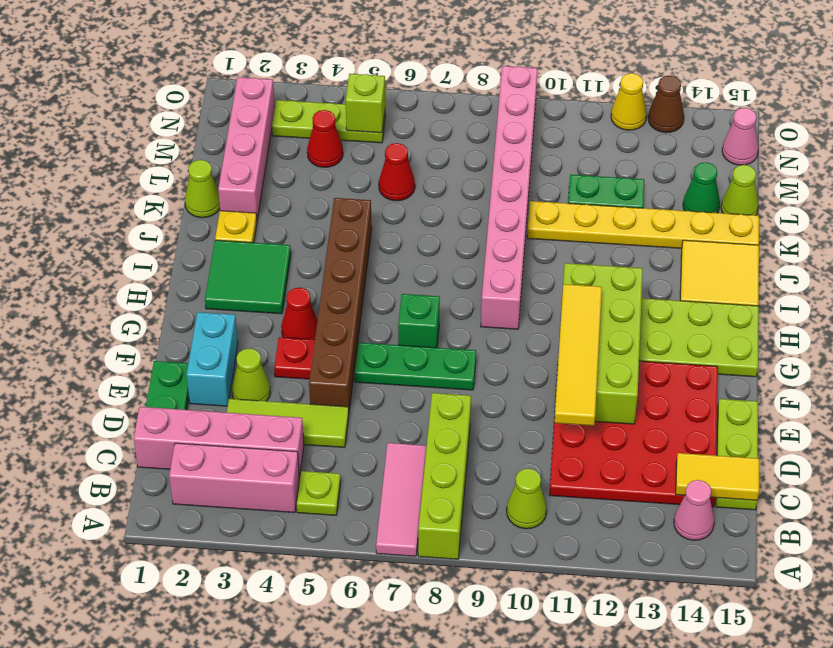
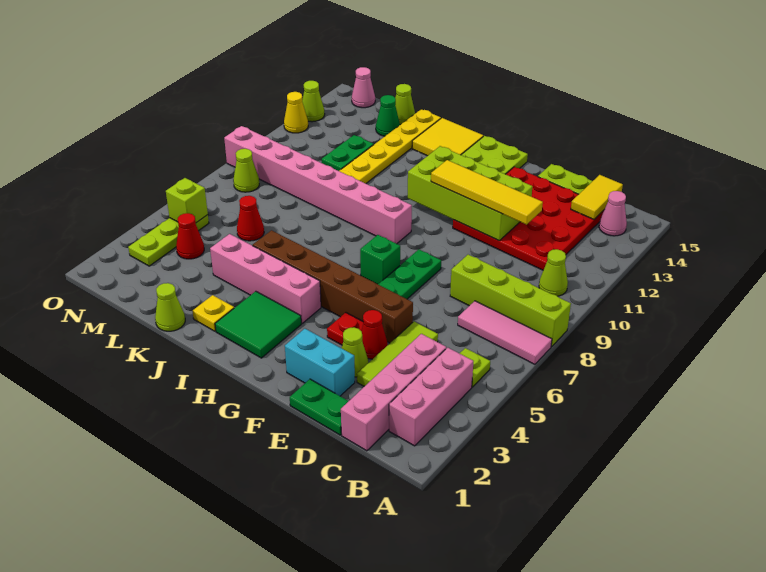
red 1x1 cone [281,287,317,340] -> red 1x1 cone moved to [361,310,388,359]
pink 1x4 brick [218,77,275,219] -> pink 1x4 brick moved to [210,234,321,323]
none -> lime 1x1 cone [233,149,259,192]
brown 1x1 cone [648,76,684,133] -> lime 1x1 cone [302,81,325,122]

